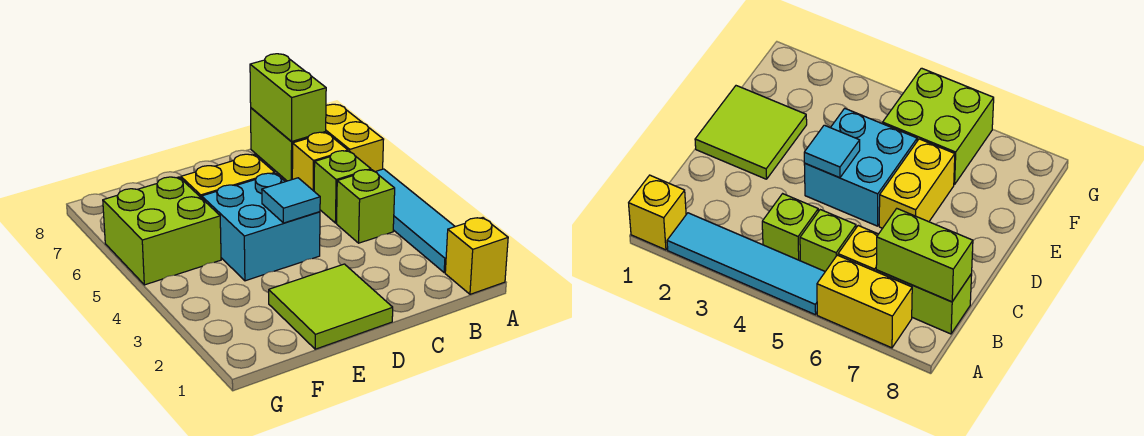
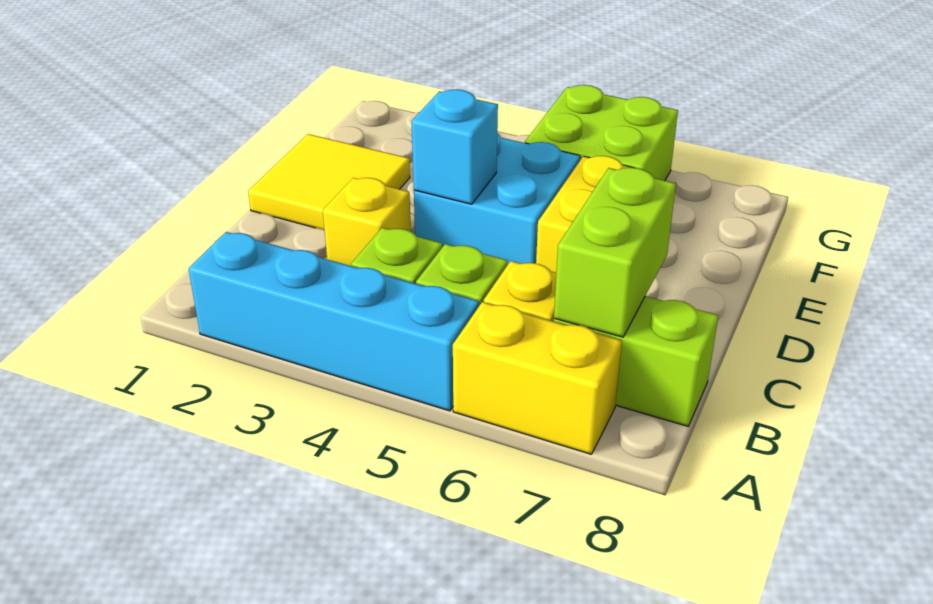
yellow 1x1 brick [445,218,508,294] -> yellow 1x1 brick moved to [323,178,411,266]
cyan 1x4 tile [376,169,455,273] -> cyan 1x4 brick [189,232,479,411]
lime 1x2 brick [250,54,326,142] -> lime 1x2 brick turned to [554,168,676,337]
lime 2x2 tile [269,264,393,349] -> yellow 2x2 tile [248,134,410,230]
cyan 1x1 tile [262,178,320,223] -> cyan 1x1 brick [412,90,498,204]

